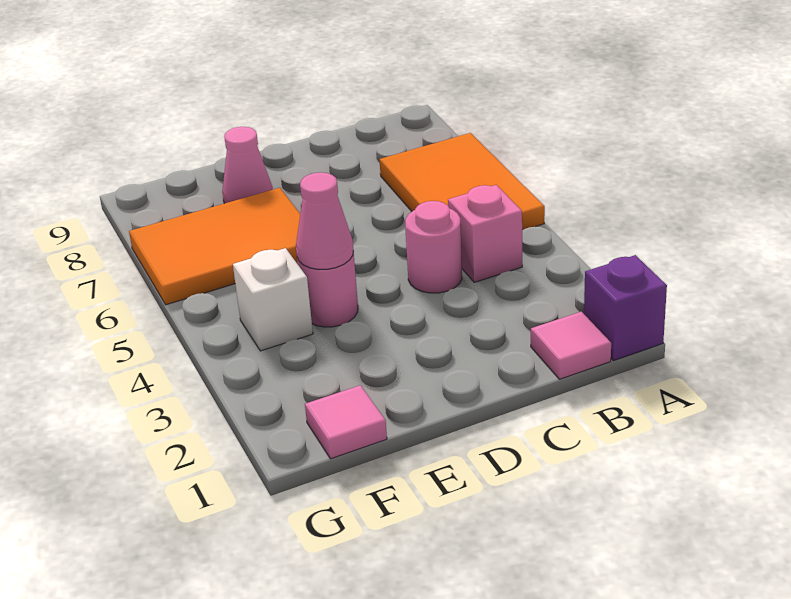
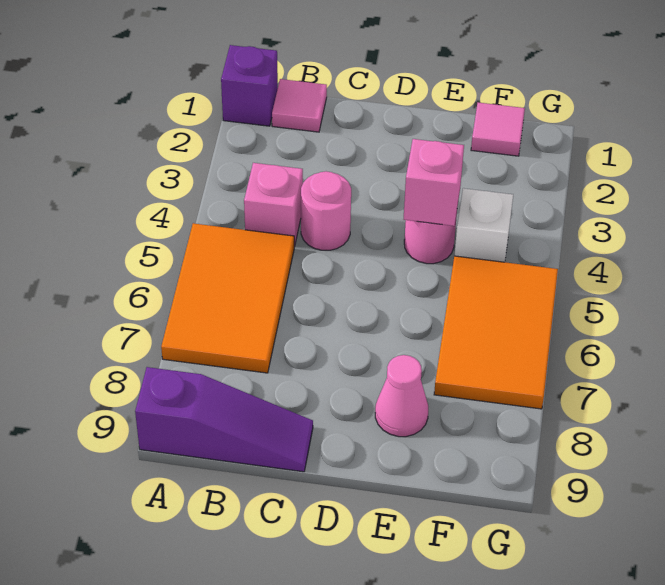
none -> purple 1x3 slope [135,367,313,472]
pink 1x1 cone [296,172,353,269] -> pink 1x1 brick [404,139,464,226]
orange 2x3 tile [129,188,300,305] -> orange 2x3 tile turned to [434,256,558,409]

